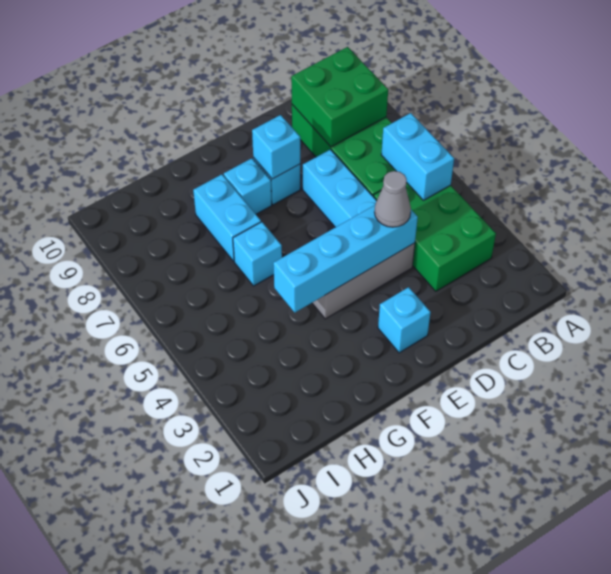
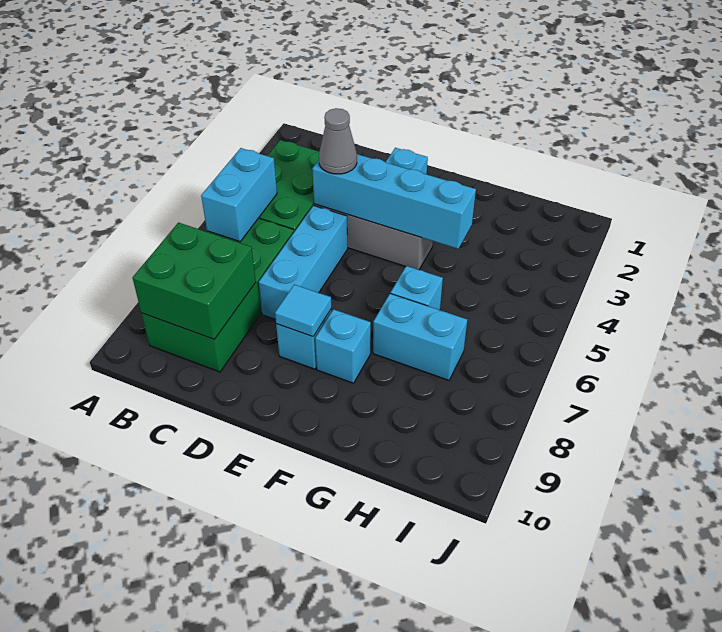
cyan 1x1 brick [252,115,300,179] -> cyan 1x1 tile [275,285,331,337]
cyan 1x2 brick [193,174,261,261] -> cyan 1x2 brick turned to [373,294,467,380]

